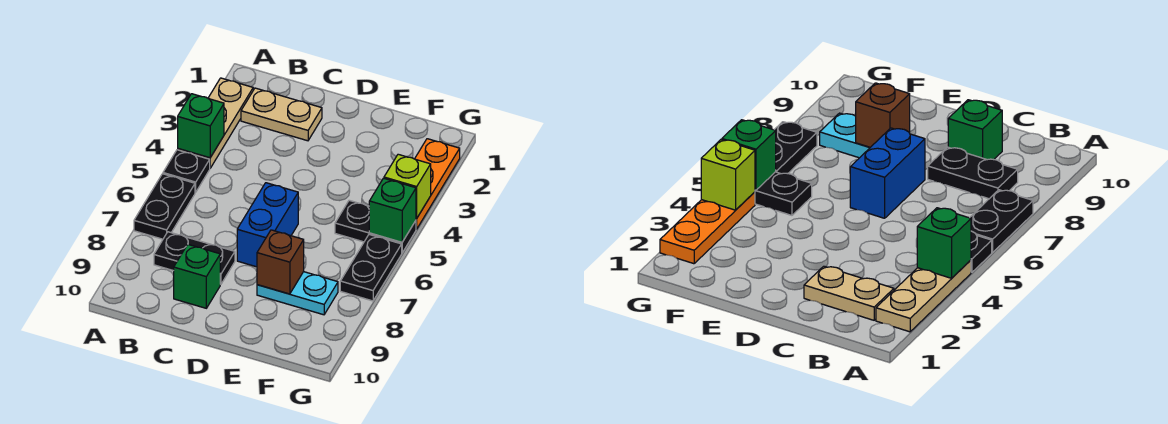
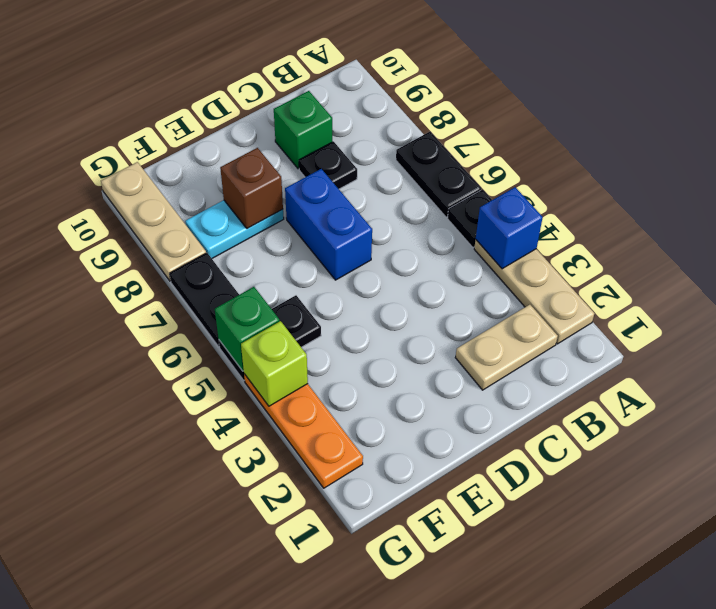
green 1x1 brick [178,94,224,158] -> blue 1x1 brick [476,187,543,269]
black 1x2 plate [154,232,235,284] -> black 1x1 plate [299,142,357,189]
none -> tan 1x3 plate [101,162,206,281]

